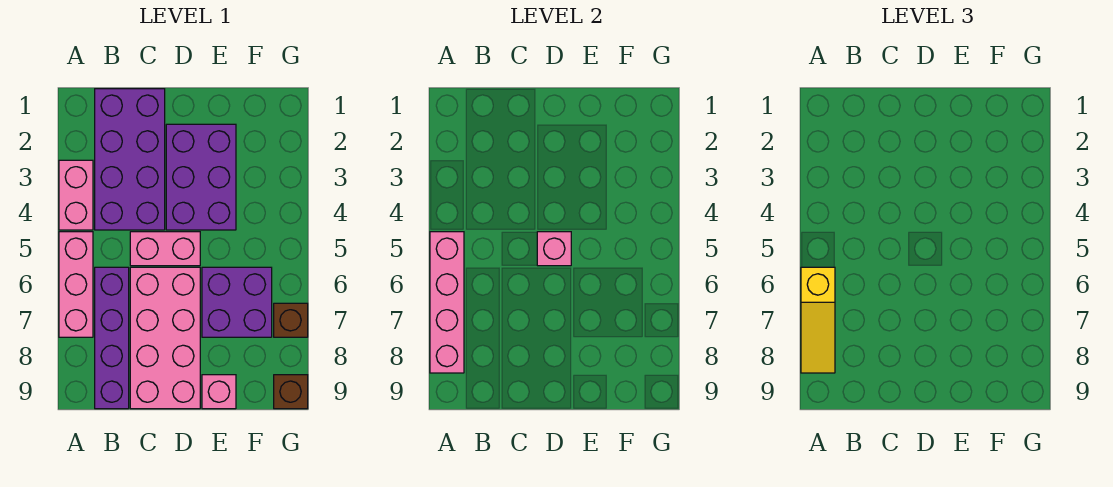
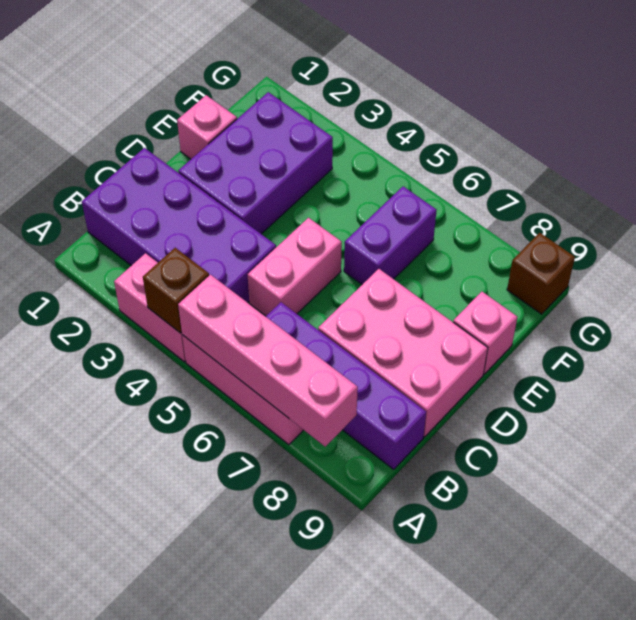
yellow 1x3 slope [801,267,835,373] -> none
pink 2x4 brick [130,267,200,409] -> pink 2x3 brick [318,269,488,437]
purple 2x3 brick [166,124,236,230] -> purple 2x3 brick turned to [178,92,333,234]
pink 1x1 brick [537,232,571,266] -> pink 1x1 brick moved to [177,95,237,159]
purple 2x2 brick [202,267,272,337] -> purple 1x2 brick [344,186,437,284]
brown 1x1 brick [274,303,308,337] -> brown 1x1 brick moved to [143,248,209,333]

